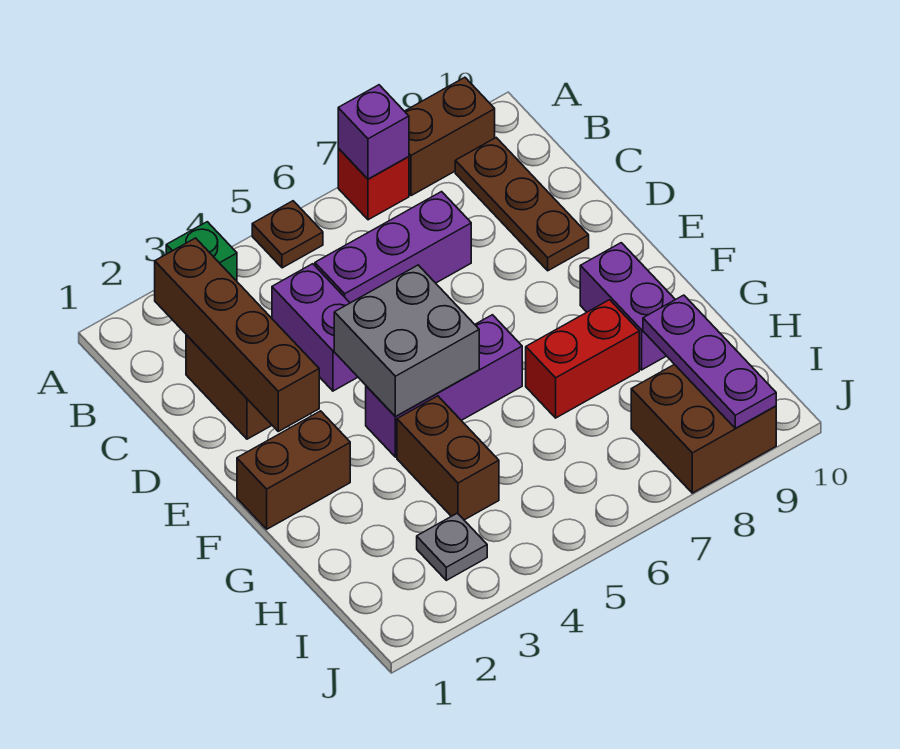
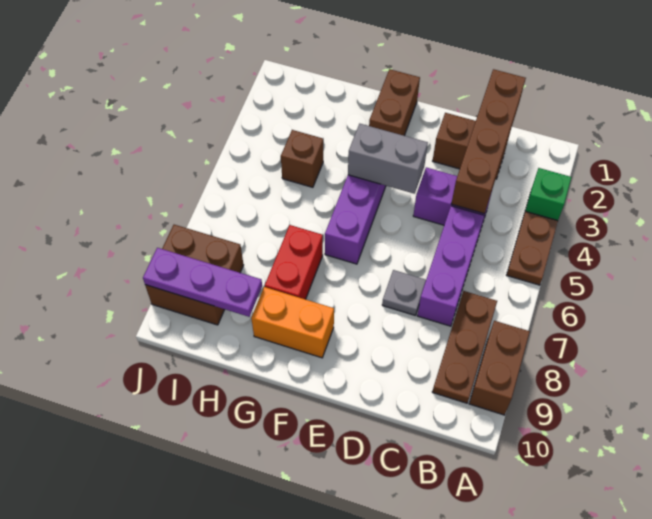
brown 1x1 plate [252,201,323,268] -> brown 1x2 plate [507,211,558,285]
red 1x1 brick [338,148,409,220] -> none
purple 1x1 brick [338,85,409,179] -> none
brown 1x4 brick [155,238,319,431] -> brown 1x4 brick turned to [451,69,526,214]
brown 1x3 plate [455,138,589,271] -> brown 1x3 plate turned to [432,291,497,403]
grey 2x2 brick [334,265,479,416] -> grey 1x2 brick [348,124,428,194]
purple 1x2 brick [580,243,675,370] -> orange 1x2 brick [251,287,334,358]
brown 1x2 brick [397,396,499,520] -> brown 1x1 brick [281,130,323,187]
grey 1x1 plate [417,513,487,580] -> grey 1x1 plate moved to [382,270,426,315]

